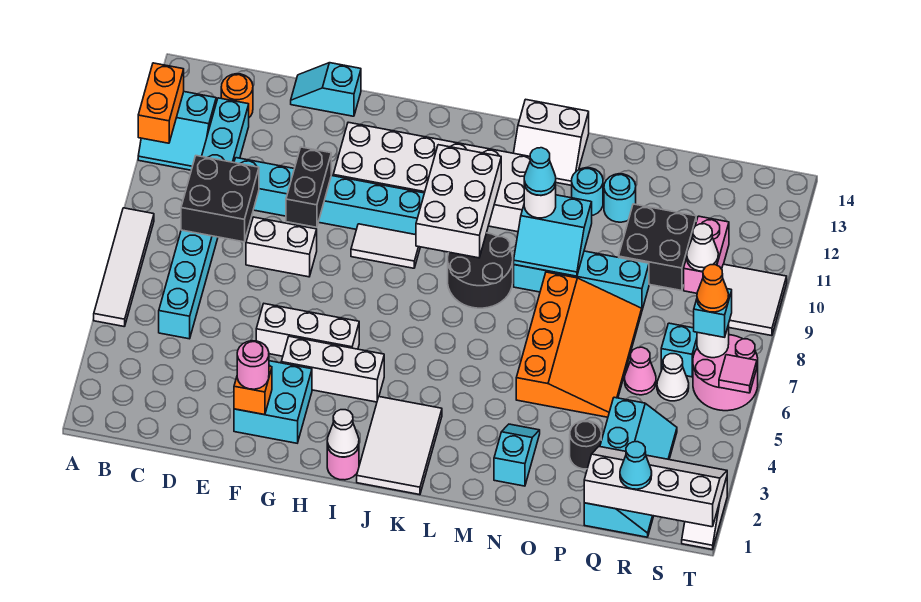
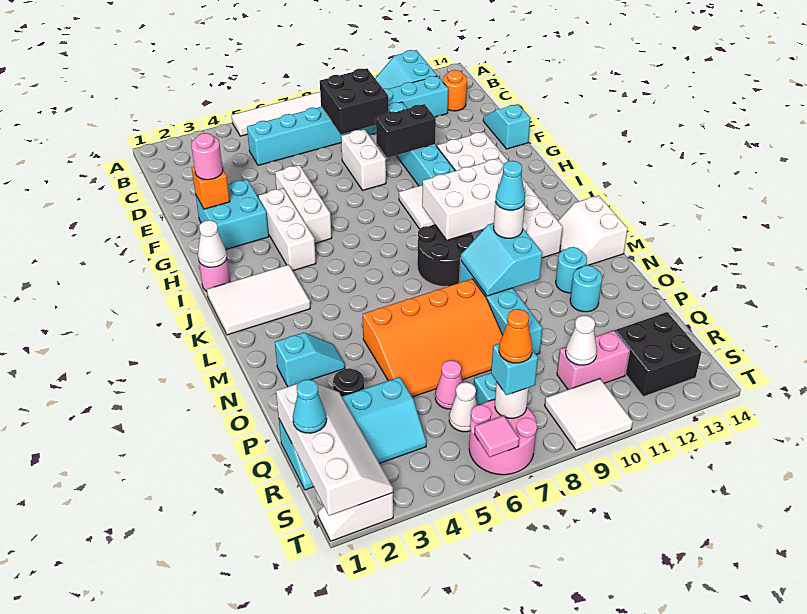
orange 1x2 brick [138,63,184,143] -> none
black 2x2 brick [619,204,696,291] -> black 2x2 brick moved to [615,312,702,397]

